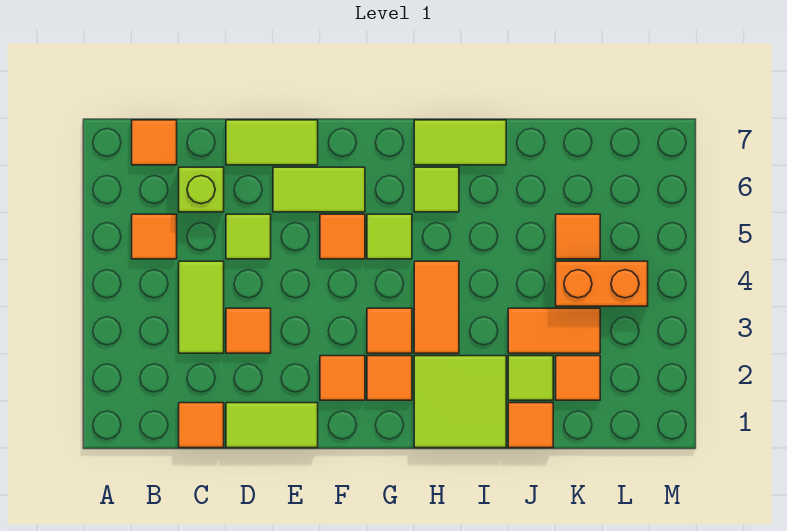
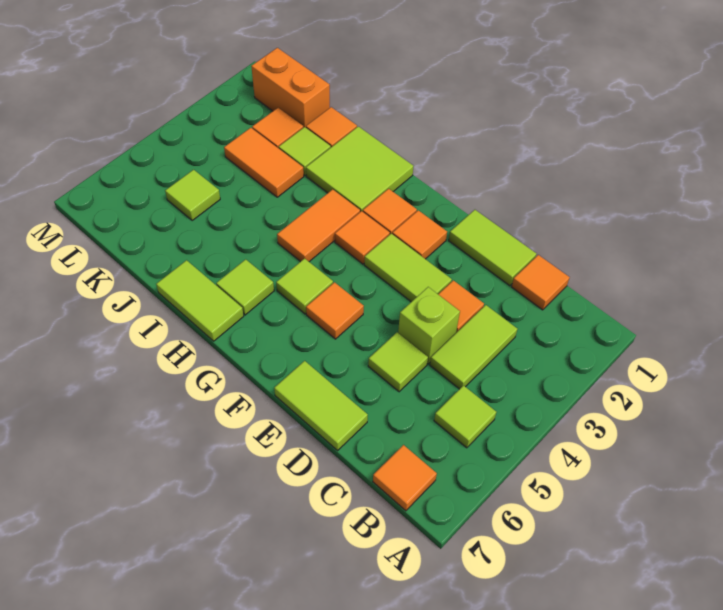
orange 1x1 tile [132,214,177,259] -> lime 1x1 tile [434,386,496,448]
lime 1x1 brick [179,167,224,212] -> lime 1x1 brick moved to [398,287,460,364]
lime 1x2 tile [273,167,365,212] -> lime 1x2 tile moved to [364,234,452,302]
orange 1x2 brick [556,261,648,306] -> orange 1x2 brick moved to [251,48,330,128]
orange 1x1 tile [556,214,600,259] -> lime 1x1 tile [165,170,220,221]

